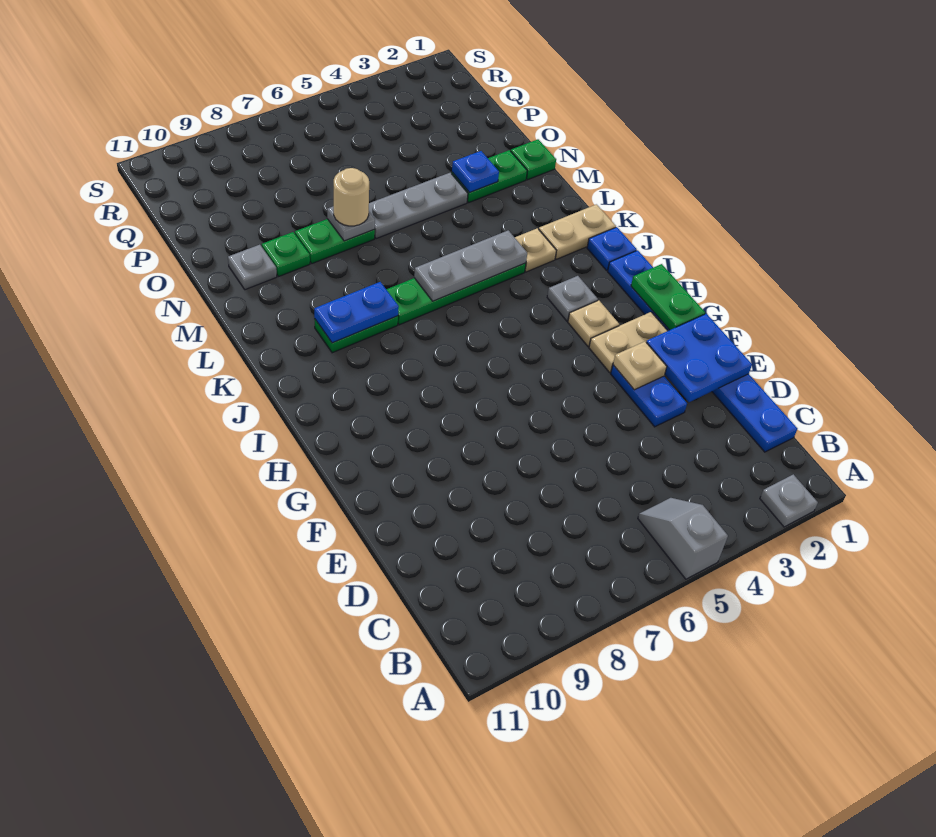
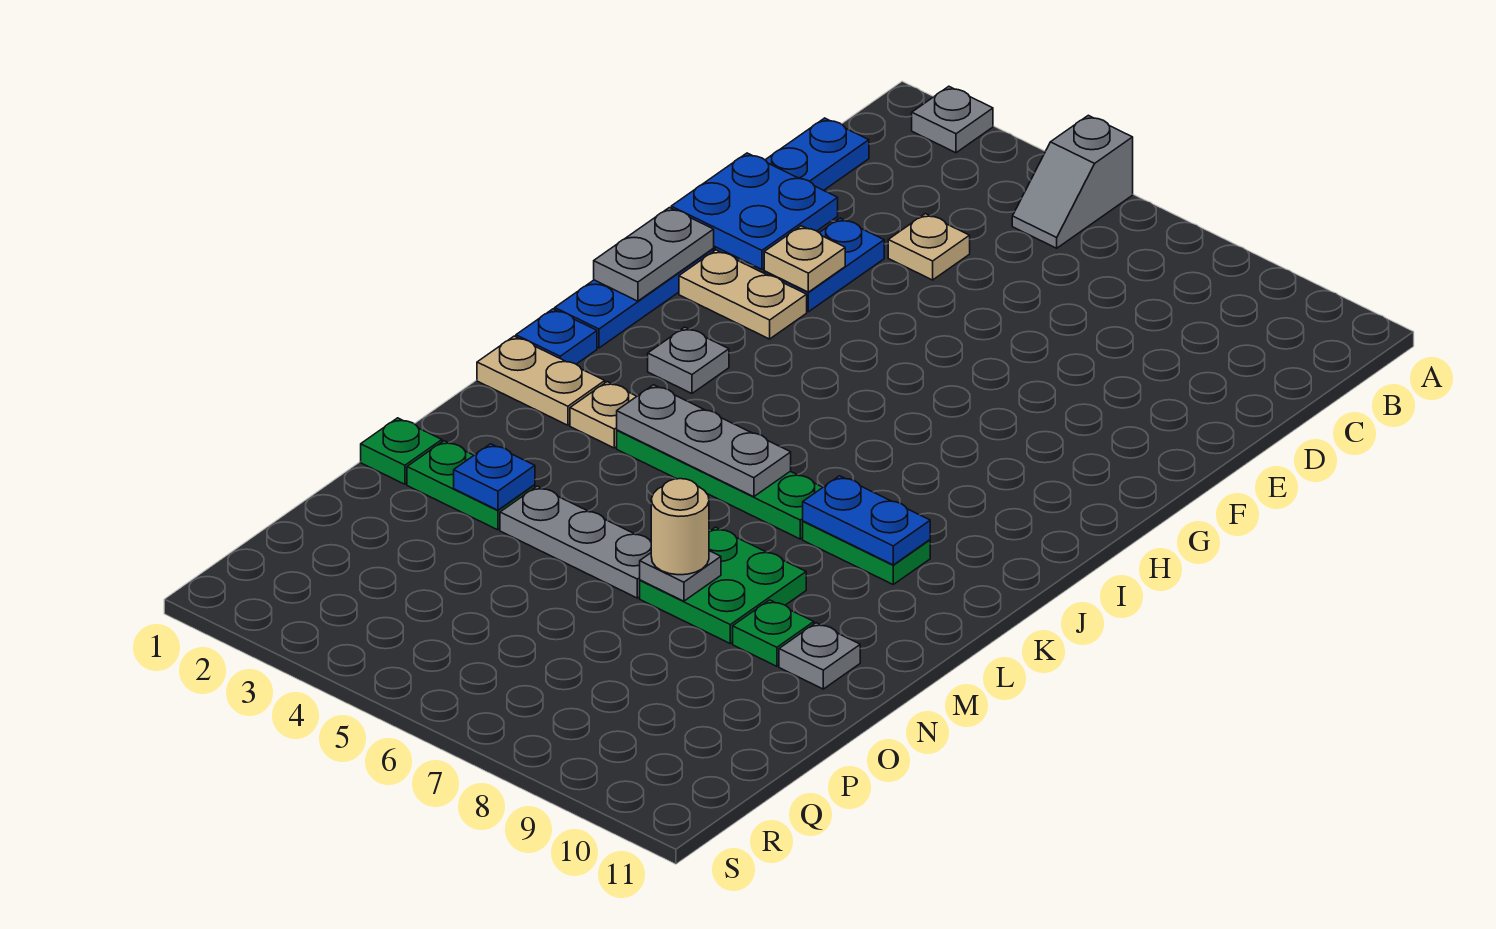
green 1x2 plate [631,264,705,330] -> grey 1x2 plate [594,208,714,301]
tan 1x1 plate [568,300,619,346] -> tan 1x1 plate moved to [888,214,970,280]
green 1x2 plate [295,219,375,264] -> green 2x2 plate [640,527,806,643]

